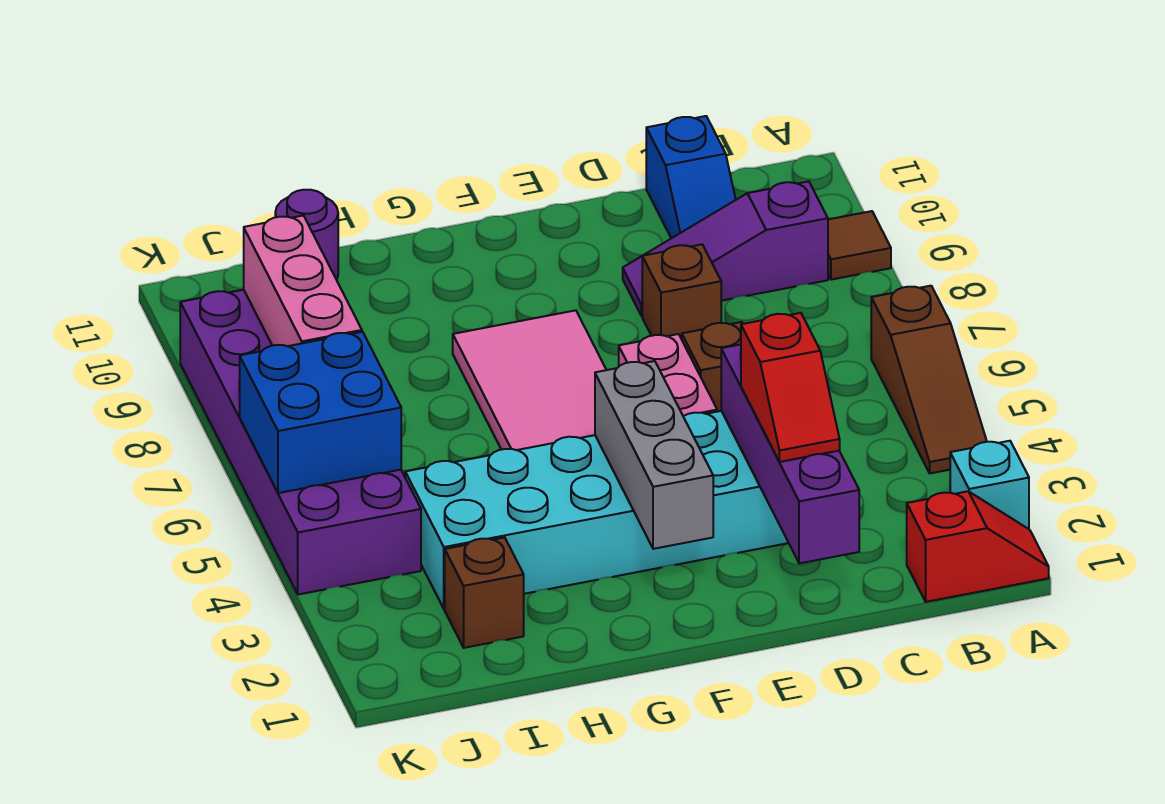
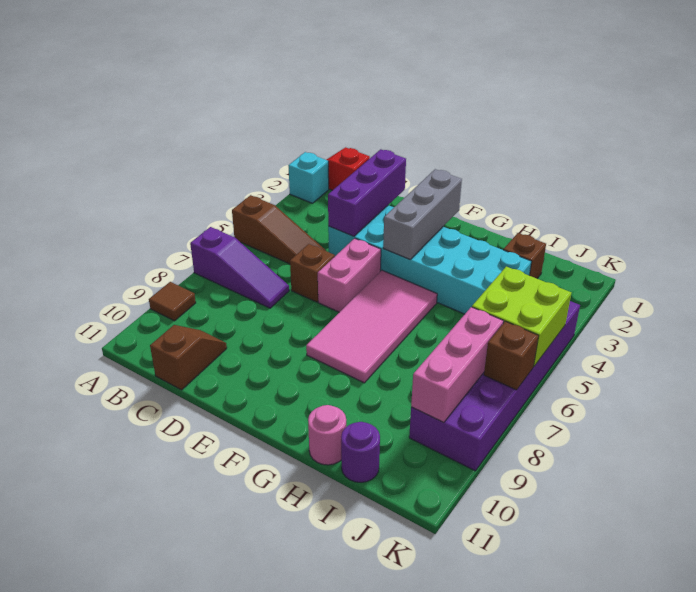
brown 1x3 slope [871,286,987,473] -> brown 1x3 slope turned to [232,195,326,264]
purple 1x3 slope [623,181,828,316] -> purple 1x3 slope moved to [190,227,289,308]
blue 1x2 slope [646,116,736,238] -> brown 1x2 slope [150,325,227,390]
purple 1x4 brick [721,345,859,563] -> purple 1x3 brick [328,149,406,236]
red 1x2 slope [741,313,840,462] -> none
brown 1x1 brick [642,244,721,339] -> brown 1x1 brick moved to [484,321,539,390]
none -> pink 1x1 round brick [308,405,346,465]
blue 2x2 brick [239,332,401,493] -> lime 2x2 brick [472,267,571,367]

